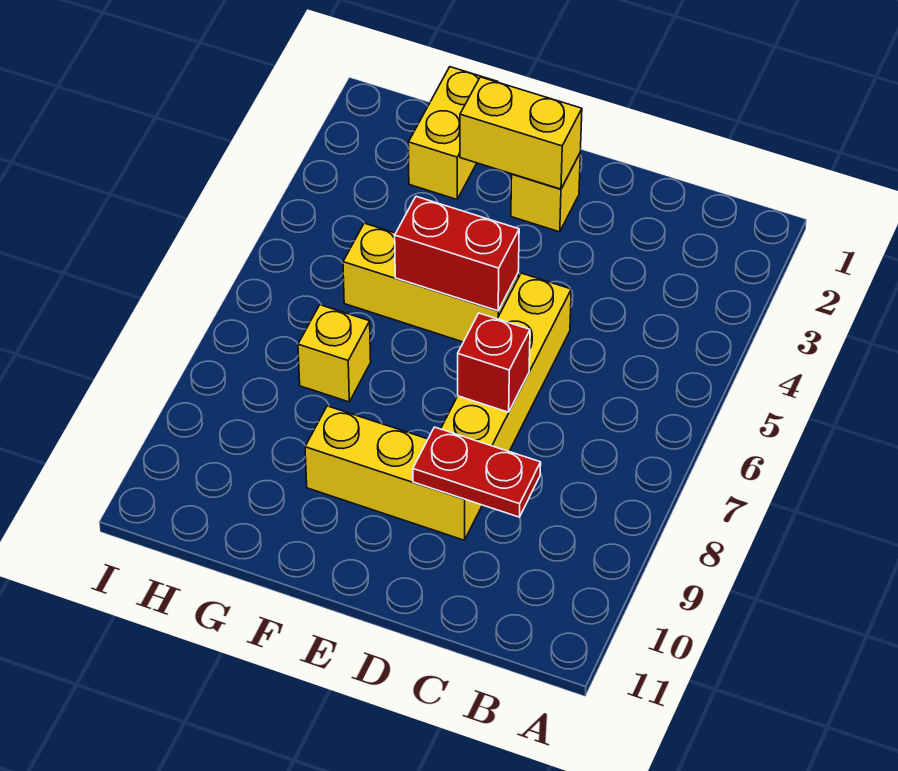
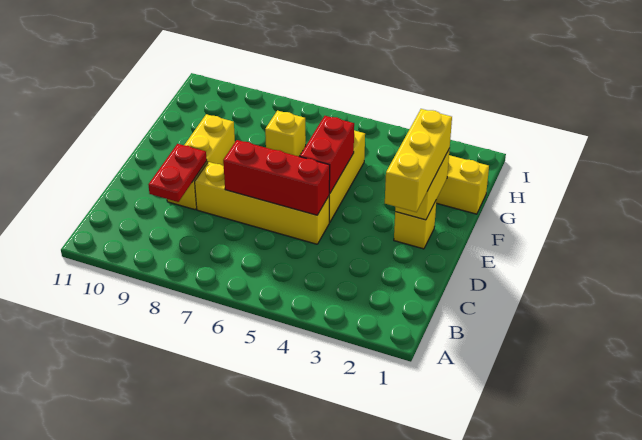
none -> yellow 1x3 brick [385,109,452,212]
red 1x1 brick [458,313,530,412] -> red 1x3 brick [223,140,330,215]

